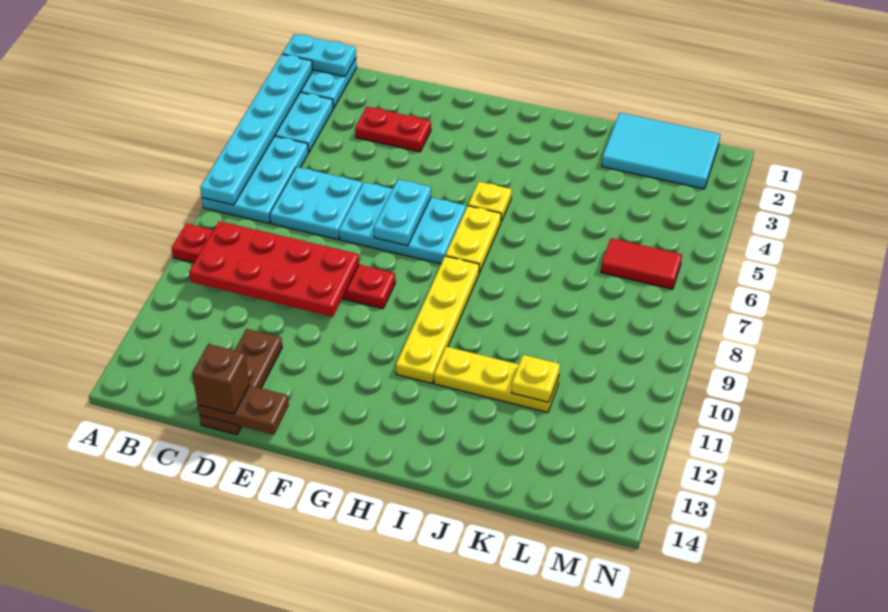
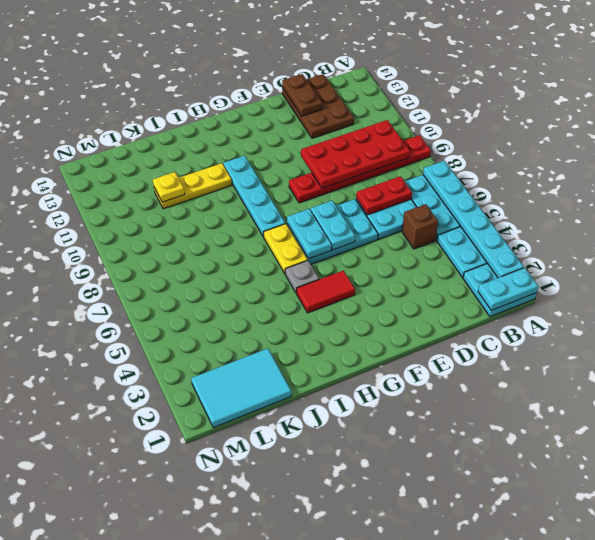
red 1x2 plate [355,107,431,152] -> red 1x2 plate moved to [356,176,412,215]
brown 1x3 plate [199,329,282,435] -> brown 2x3 plate [282,74,354,138]
brown 1x2 plate [198,385,289,435] -> brown 1x2 plate turned to [282,74,322,116]
brown 1x1 brick [192,344,249,414] -> brown 1x1 brick moved to [402,204,438,249]
none -> cyan 1x2 plate [287,209,332,259]
yellow 1x1 plate [468,182,512,221] -> grey 1x1 plate [285,261,319,293]
yellow 1x4 plate [396,256,479,383] -> cyan 1x4 plate [223,156,285,237]
red 1x2 tile [601,238,682,289] -> red 1x2 tile moved to [297,271,355,313]

